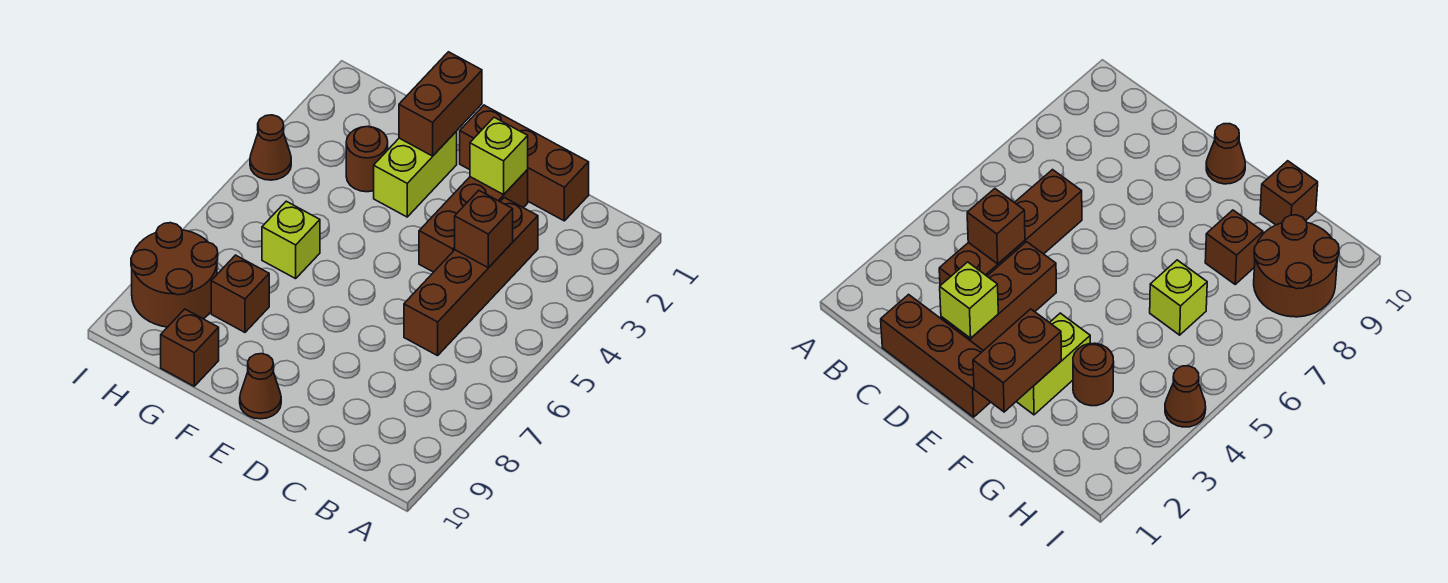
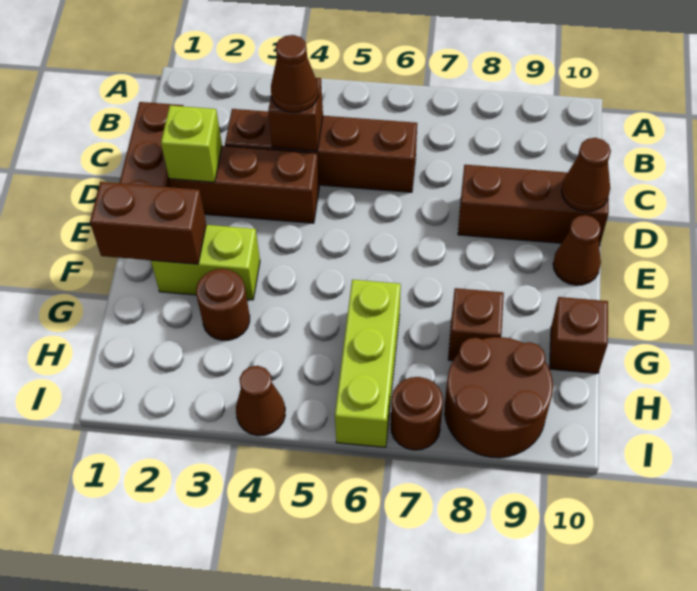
none -> brown 1x1 cone [271,35,318,112]
none -> brown 1x3 brick [458,165,609,246]
none -> brown 1x1 cone [561,138,611,212]
lime 1x1 brick [262,201,320,279] -> lime 1x3 brick [335,280,401,447]
none -> brown 1x1 round brick [391,377,443,450]

